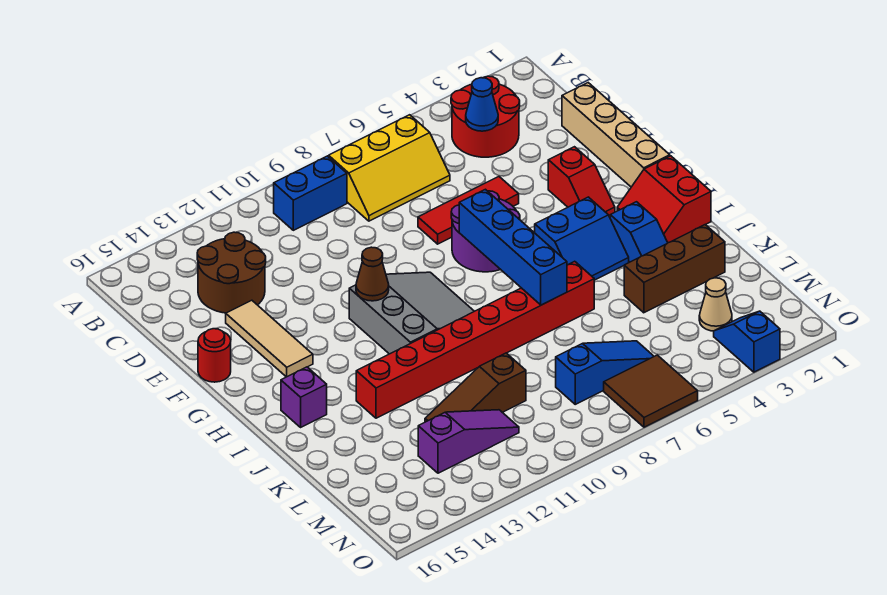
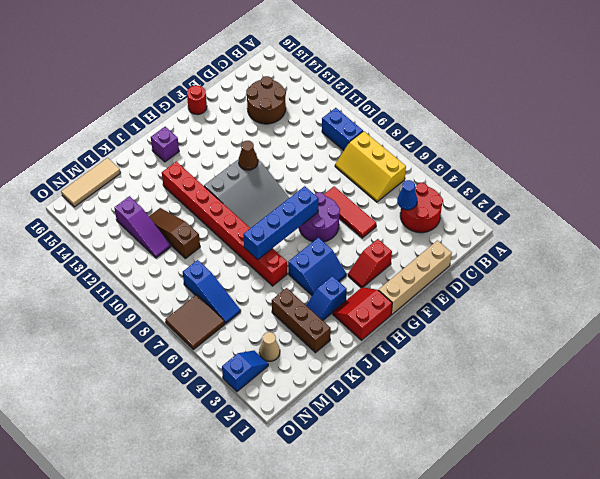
tan 1x3 tile [226,300,313,377] -> tan 1x3 tile moved to [61,158,120,207]
blue 2x2 slope [535,197,629,280] -> blue 2x2 slope turned to [288,238,346,296]

